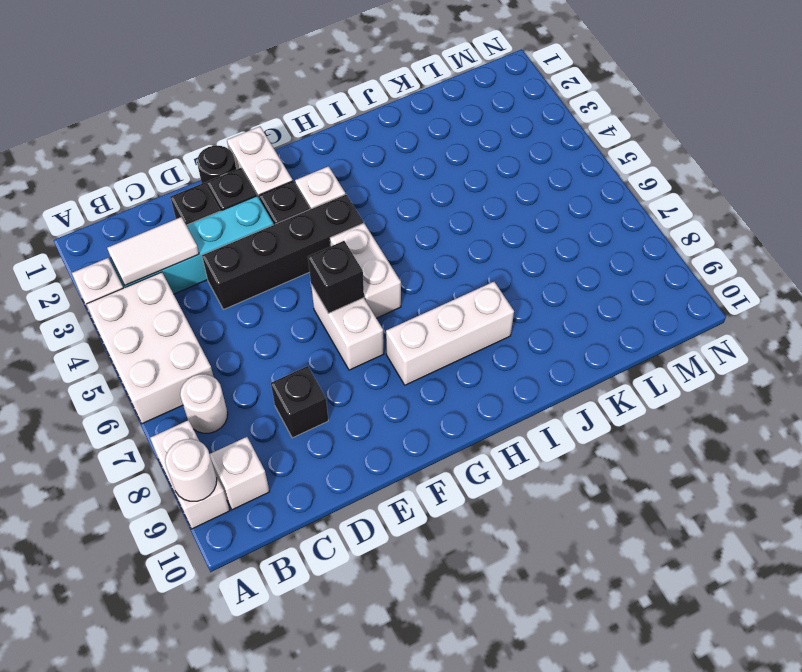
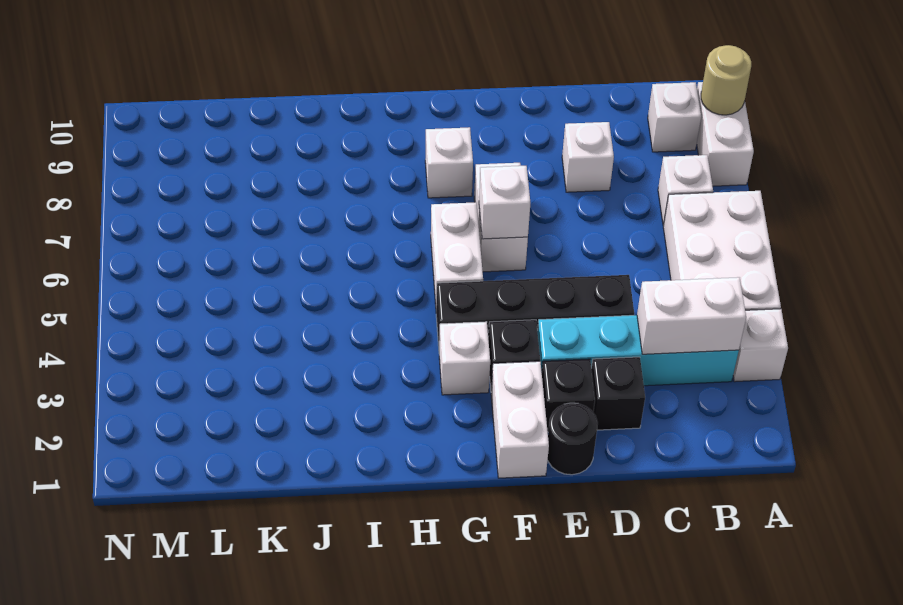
white 1x1 round brick [165,439,217,501] -> tan 1x1 round brick [701,45,751,115]
white 1x2 tile [107,217,199,285] -> white 1x2 brick [637,277,746,354]
white 1x1 round brick [180,374,228,433] -> white 1x1 brick [658,155,713,226]
black 1x1 brick [271,366,328,438] -> white 1x1 brick [562,122,614,192]
black 1x1 brick [308,241,364,313] -> white 1x1 brick [479,166,530,239]
white 1x3 brick [386,282,514,385] -> white 1x1 brick [425,127,473,198]

